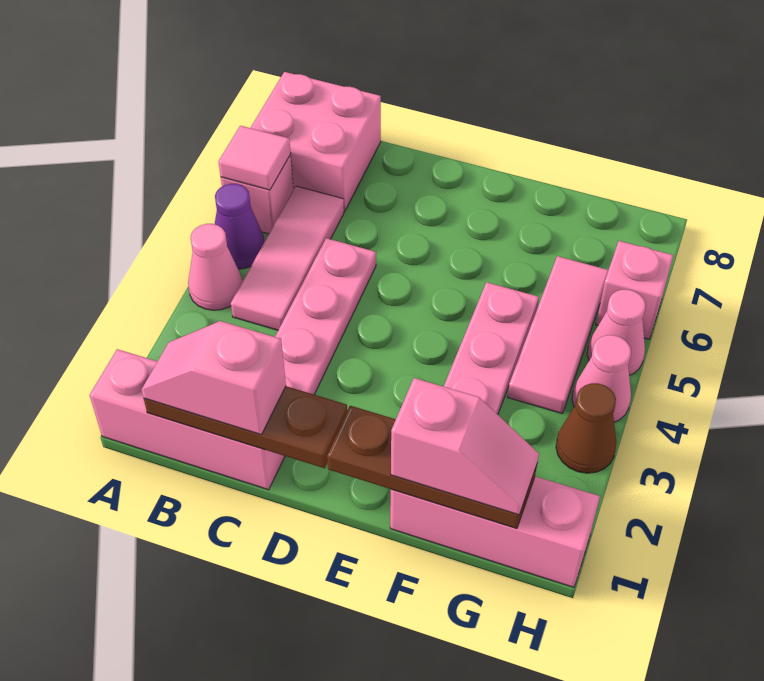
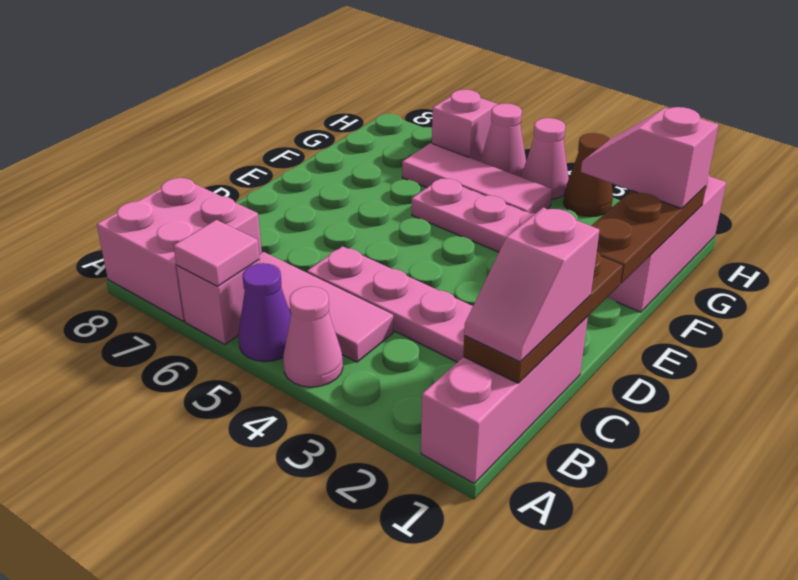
pink 1x2 slope [391,378,539,515] -> pink 1x2 slope turned to [581,107,718,209]

